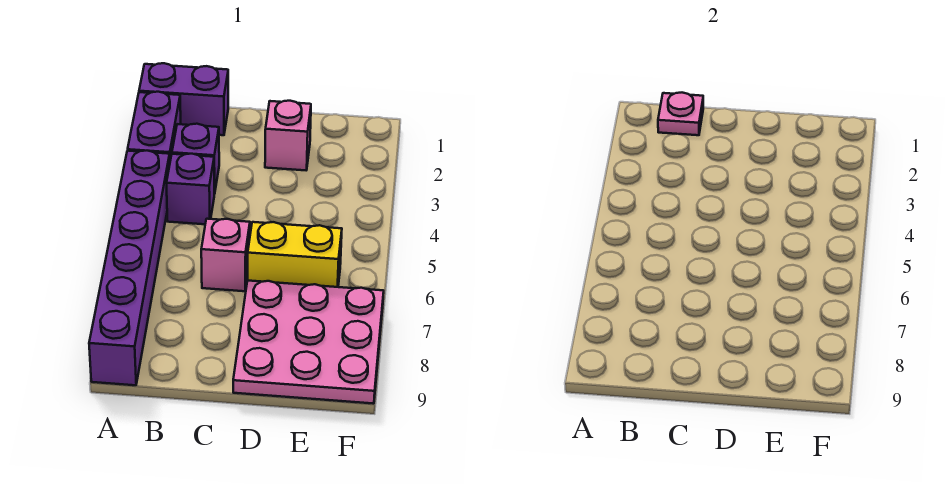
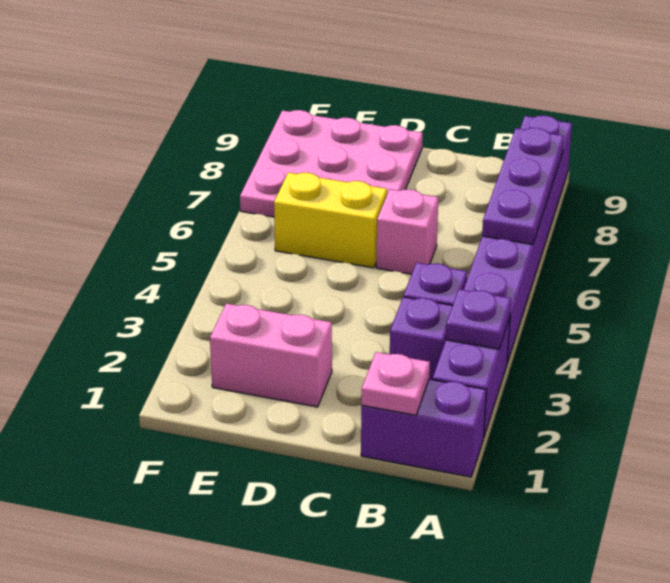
none -> purple 1x1 plate [446,289,511,349]
none -> purple 1x3 plate [482,128,564,245]
pink 1x1 brick [265,101,311,170] -> pink 1x2 brick [210,304,332,407]

